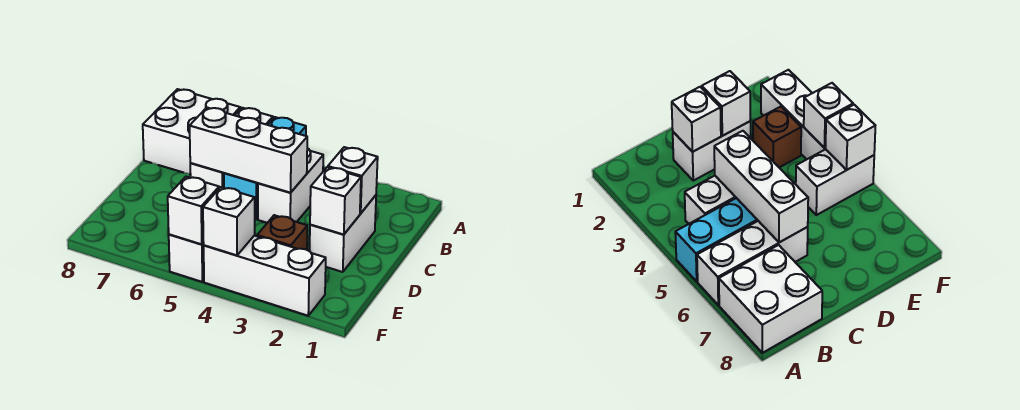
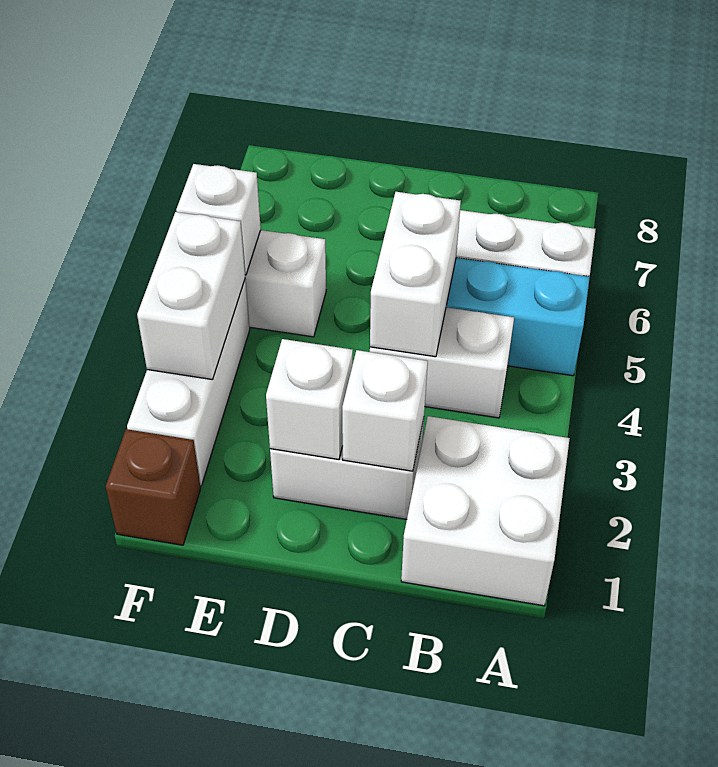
white 2x2 brick [143,89,240,175] -> white 2x2 brick moved to [401,416,570,606]
white 1x3 brick [190,108,307,193] -> white 1x2 brick [370,192,461,357]
brown 1x1 brick [257,215,307,250] -> brown 1x1 brick moved to [106,429,201,545]
white 1x1 brick [203,187,255,255] -> white 1x2 brick [137,212,245,380]

